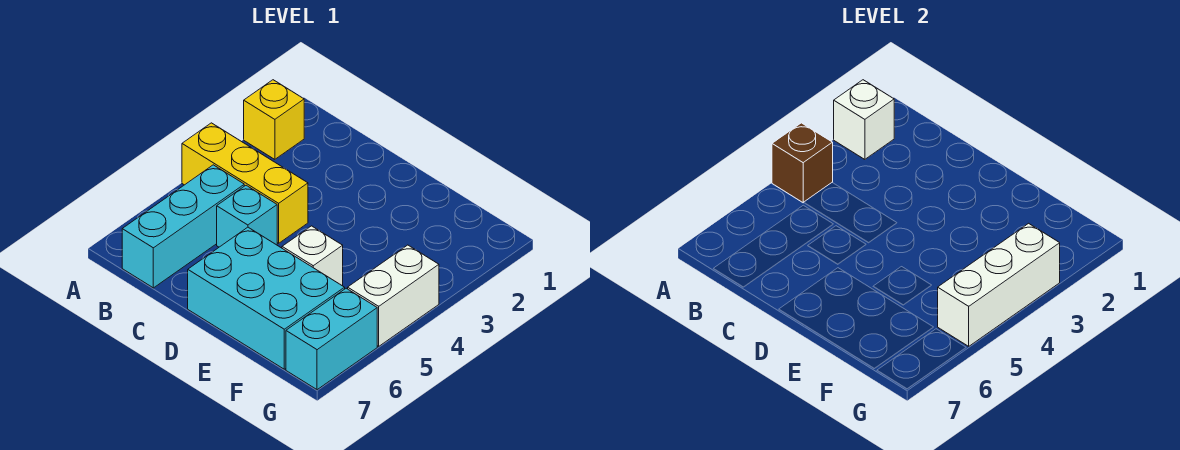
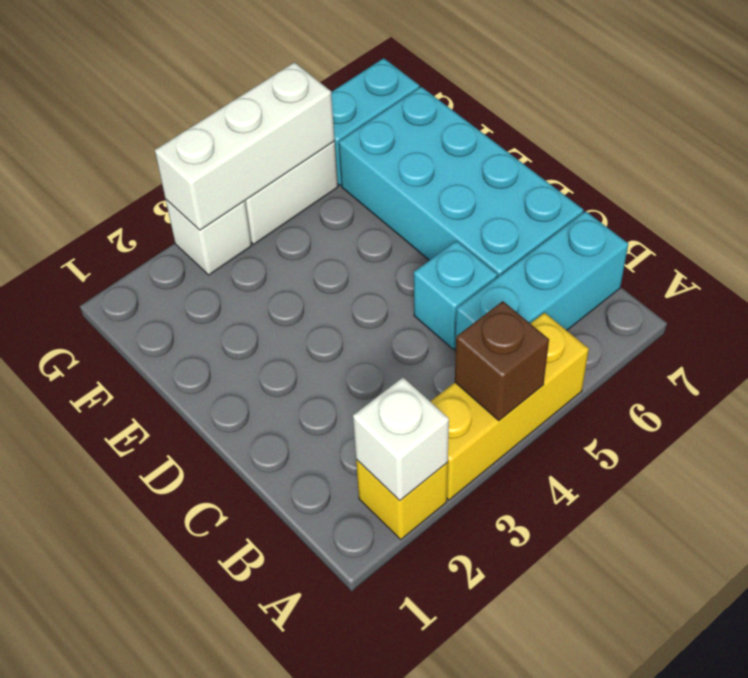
yellow 1x3 brick [182,123,308,243] -> yellow 1x3 brick turned to [430,313,589,500]
cyan 2x3 brick [188,227,345,369] -> cyan 2x4 brick [339,87,583,277]
white 1x1 brick [282,226,343,285] -> white 1x1 brick moved to [166,200,252,275]

